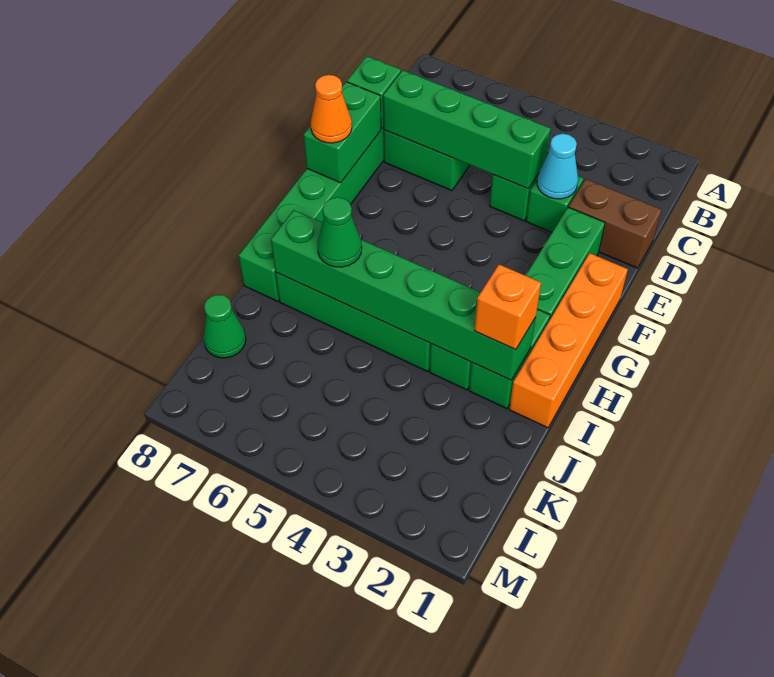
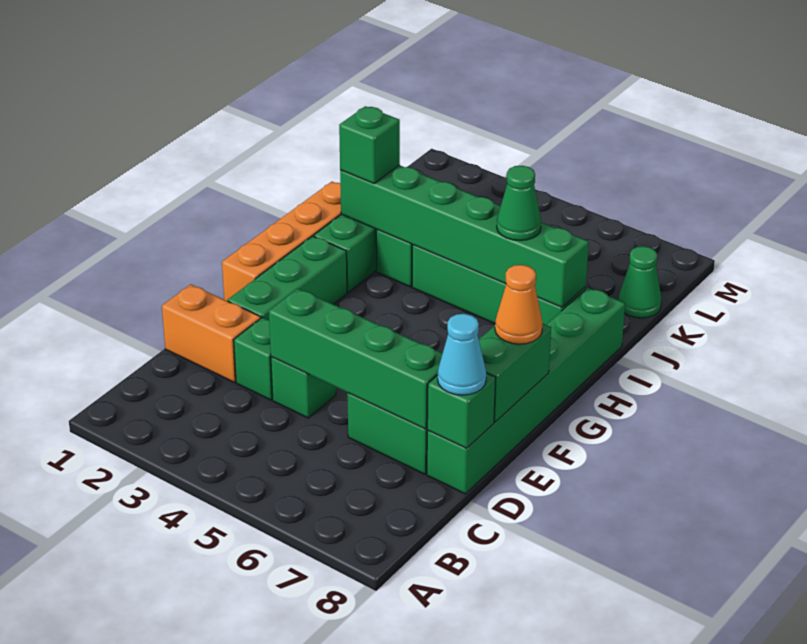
brown 1x2 brick [569,179,661,268] -> orange 1x2 brick [162,285,261,382]
cyan 1x1 cone [537,134,578,199] -> cyan 1x1 cone moved to [438,314,486,395]
orange 1x1 brick [474,265,541,350] -> green 1x1 brick [339,106,400,183]

